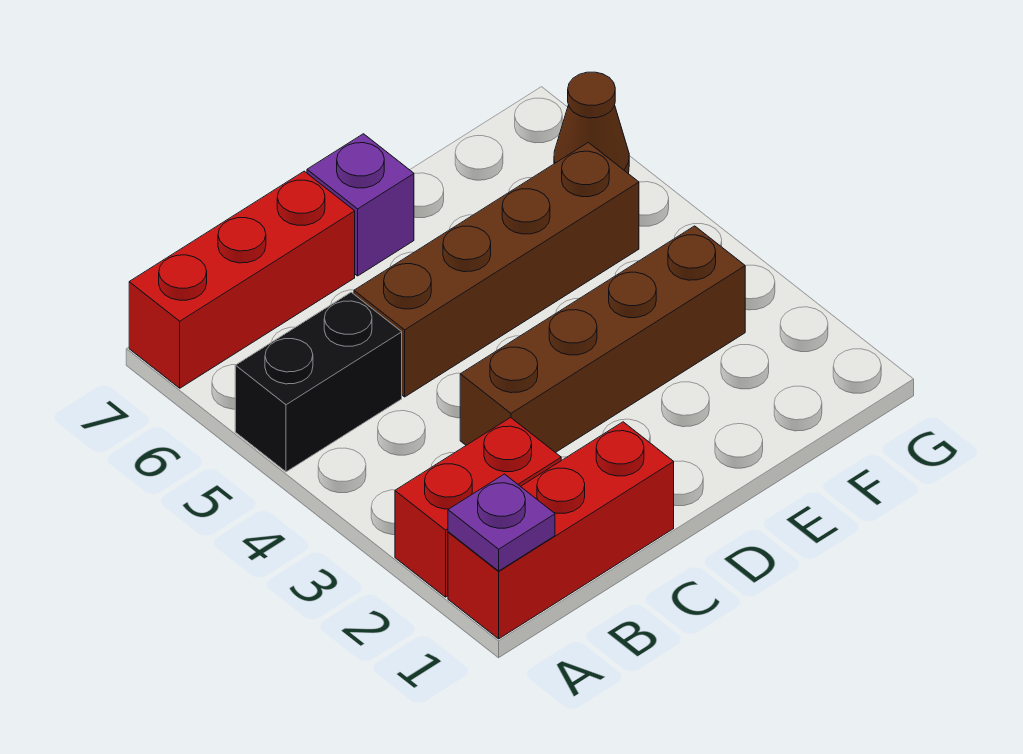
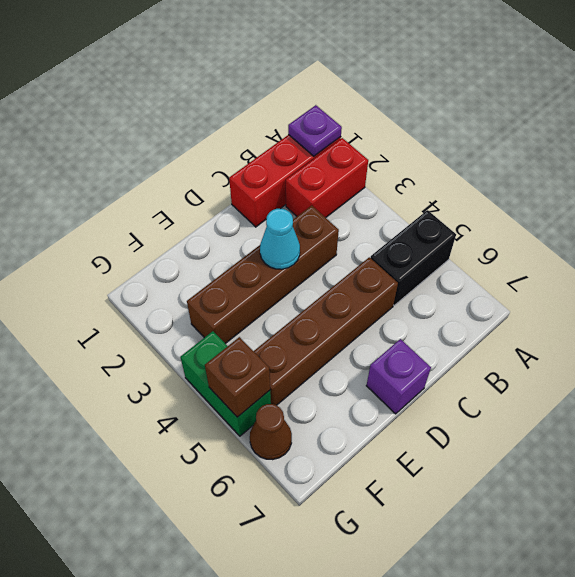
red 1x3 brick [129,171,355,388] -> none
none -> cyan 1x1 cone [260,209,300,269]
none -> green 1x2 brick [180,331,271,436]
none -> brown 1x1 brick [205,337,270,417]

